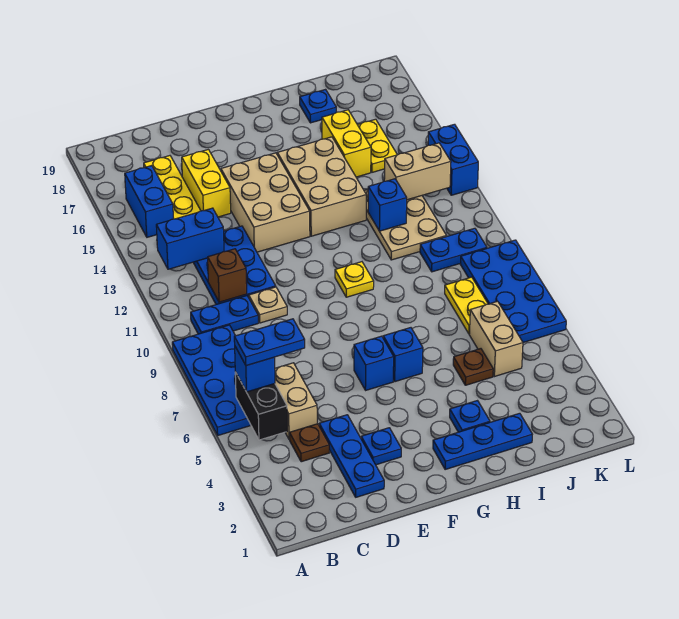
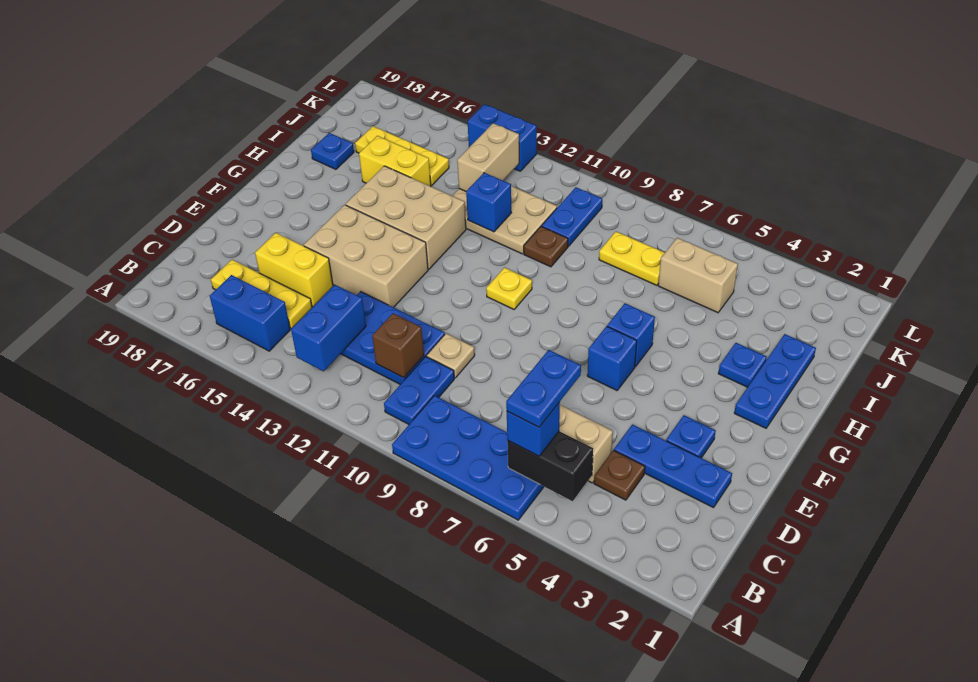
brown 1x1 plate [453,349,493,385] -> brown 1x1 plate moved to [524,226,568,267]
yellow 1x2 plate [357,119,397,172] -> yellow 1x3 plate [355,126,449,185]
blue 2x4 plate [460,240,566,343] -> none

